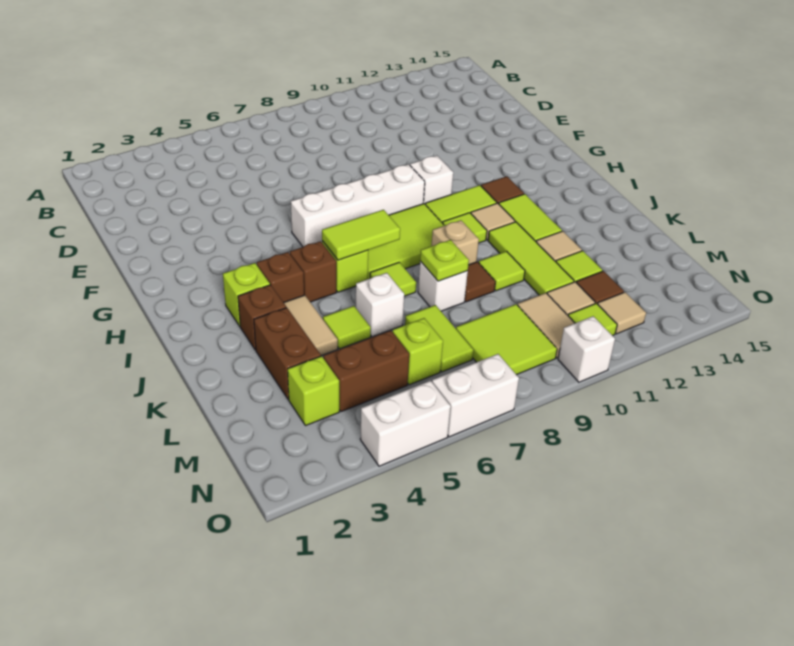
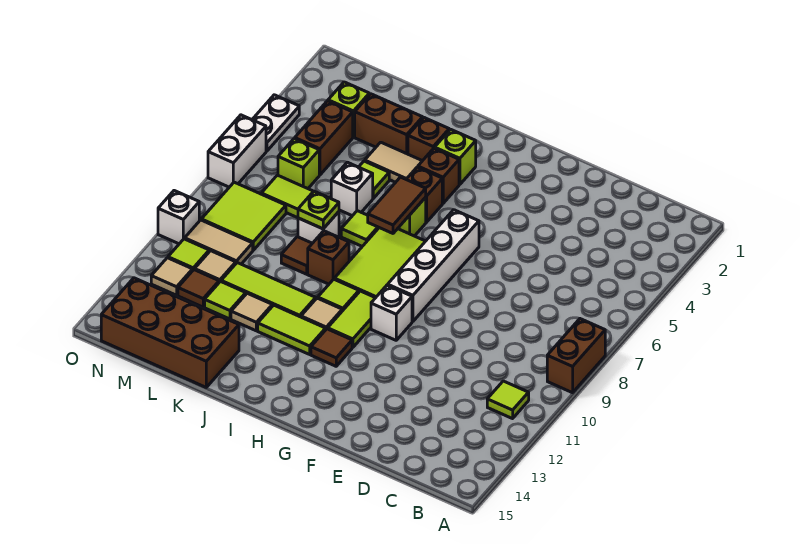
none -> brown 1x2 brick [547,319,605,393]
lime 1x2 tile [322,210,400,260] -> brown 1x2 tile [368,177,426,233]
tan 1x1 brick [431,220,479,265] -> brown 1x1 brick [308,231,349,284]
lime 1x1 tile [479,251,525,291] -> lime 1x1 tile moved to [487,381,529,419]
none -> brown 2x4 brick [101,278,239,387]
white 1x2 brick [360,381,451,466] -> white 1x2 plate [252,95,299,151]

